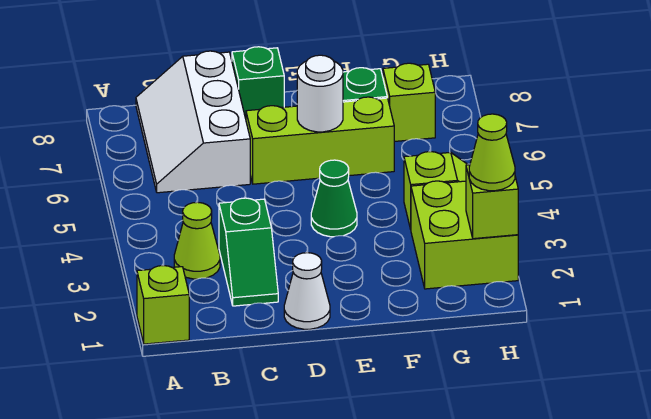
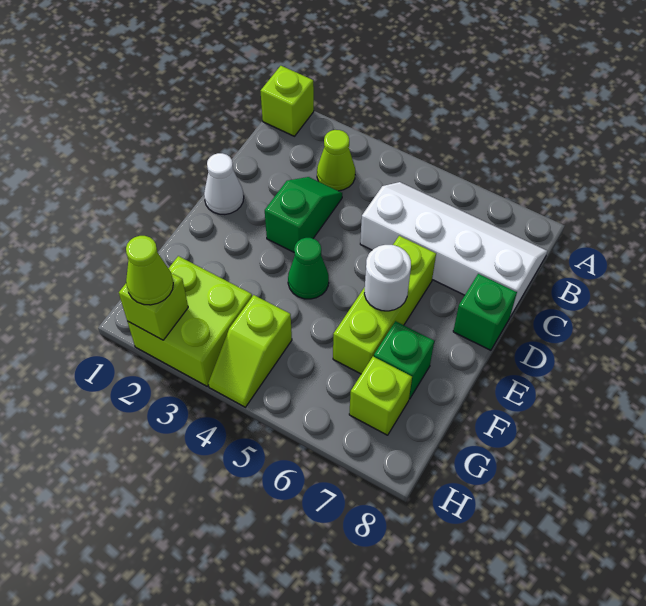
white 2x3 slope [136,51,250,193] -> white 2x4 slope [360,182,547,317]
green 1x2 slope [219,198,278,306] -> green 1x2 slope turned to [265,177,342,252]

